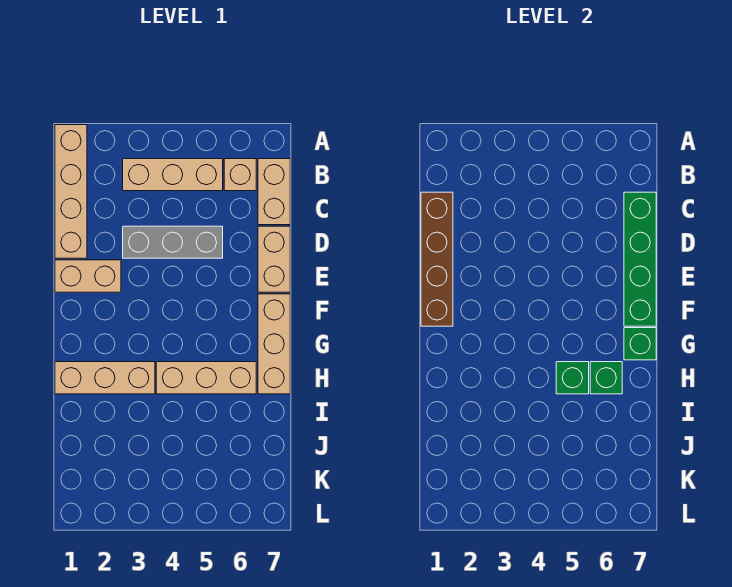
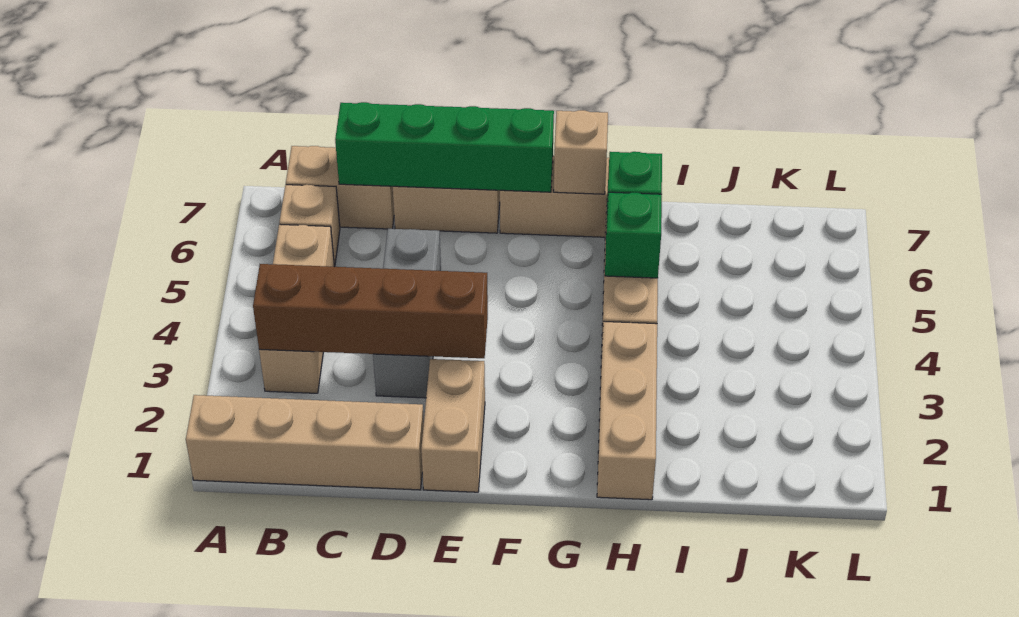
brown 1x4 brick [421,192,453,326] -> brown 1x4 brick moved to [253,264,488,358]
green 1x1 brick [624,328,656,360] -> tan 1x1 brick [554,110,608,194]

